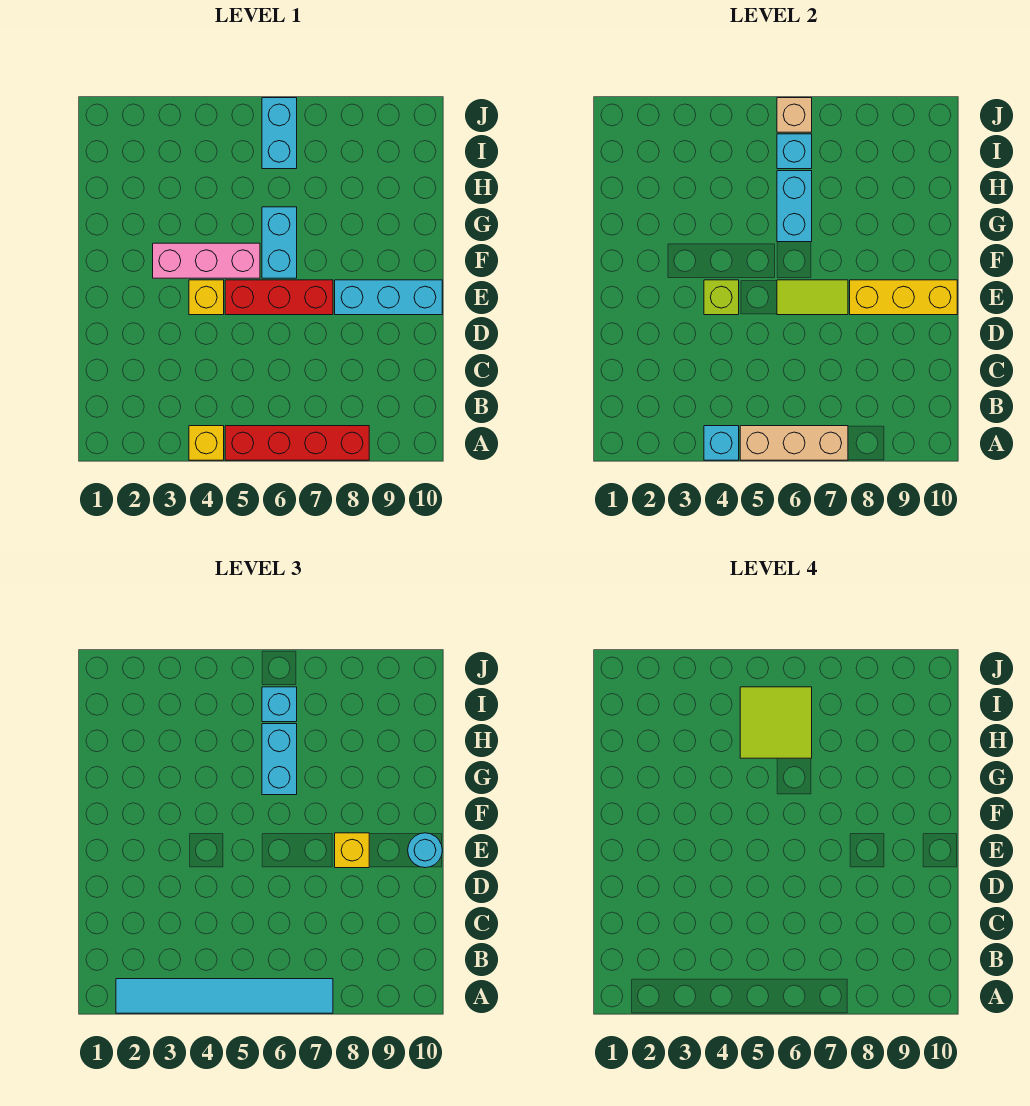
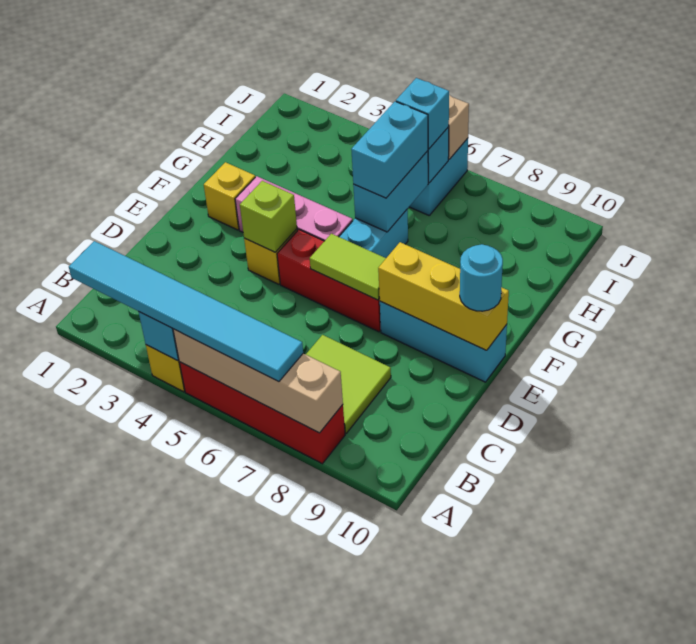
tan 1x3 brick [740,426,848,460] -> tan 1x4 brick [173,329,343,433]
yellow 1x1 brick [335,833,369,868] -> yellow 1x1 brick moved to [204,162,255,230]
lime 2x2 tile [740,687,812,758] -> lime 2x2 tile moved to [306,335,391,433]

